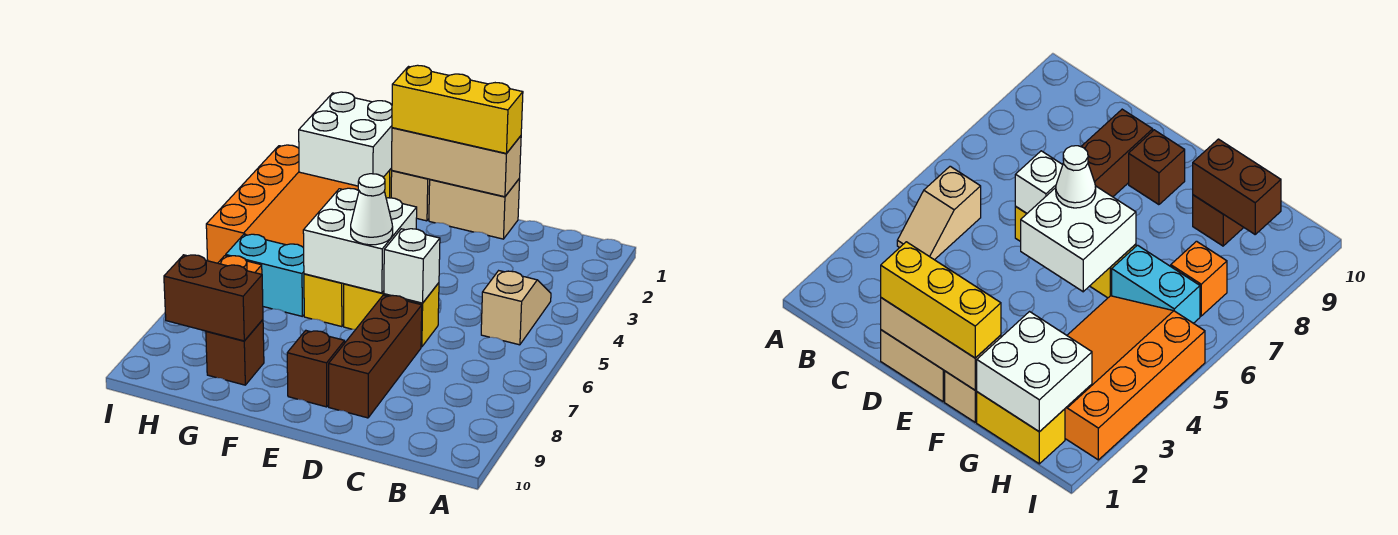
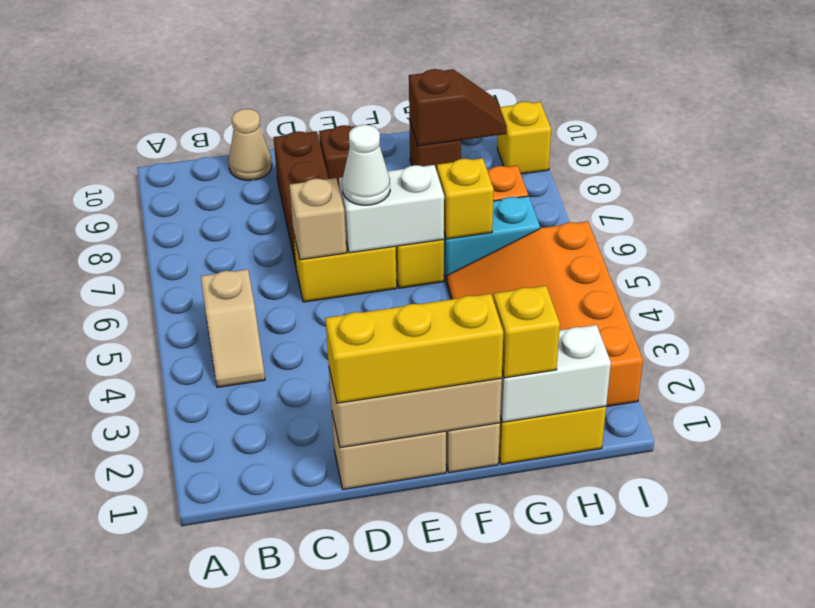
none -> tan 1x1 cone [229,109,272,180]
white 1x1 brick [384,229,440,303] -> tan 1x1 brick [290,178,347,260]
white 2x2 brick [303,188,417,293] -> white 1x2 brick [339,165,444,253]
white 2x2 brick [299,92,392,186] -> white 1x2 brick [500,325,611,422]
none -> yellow 1x1 brick [494,286,560,378]
none -> yellow 1x1 brick [437,158,494,239]
brown 1x2 brick [164,255,263,341] -> brown 1x2 slope [409,69,507,146]
none -> yellow 1x1 brick [497,102,551,174]

